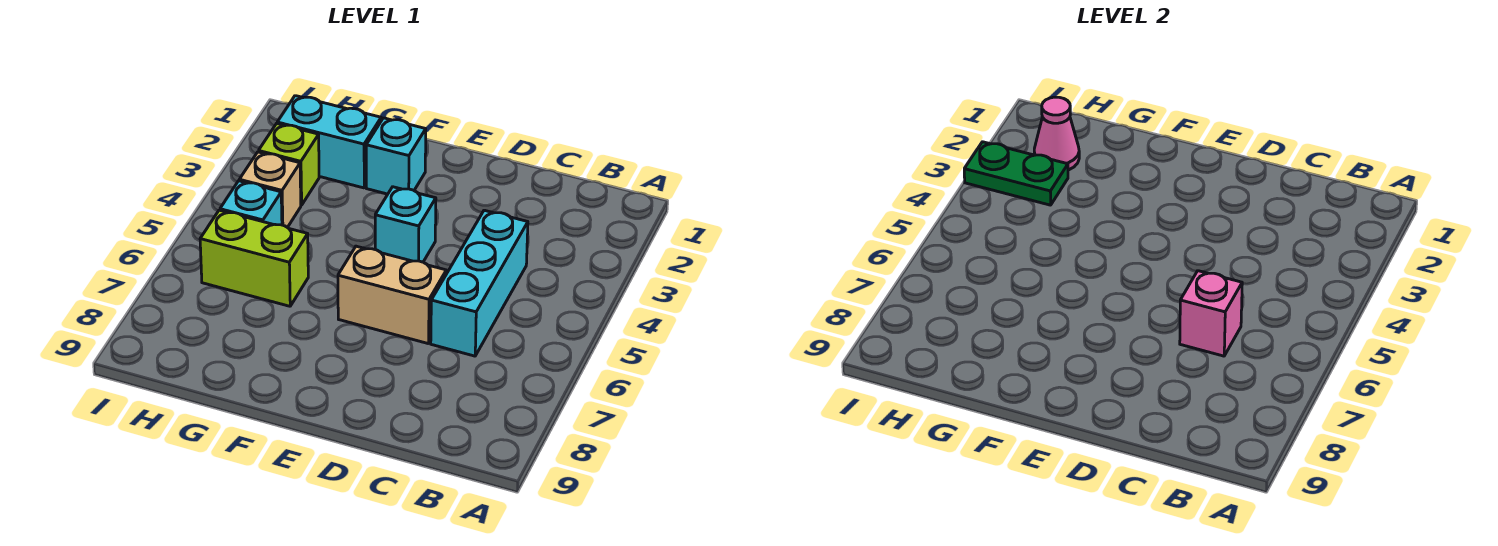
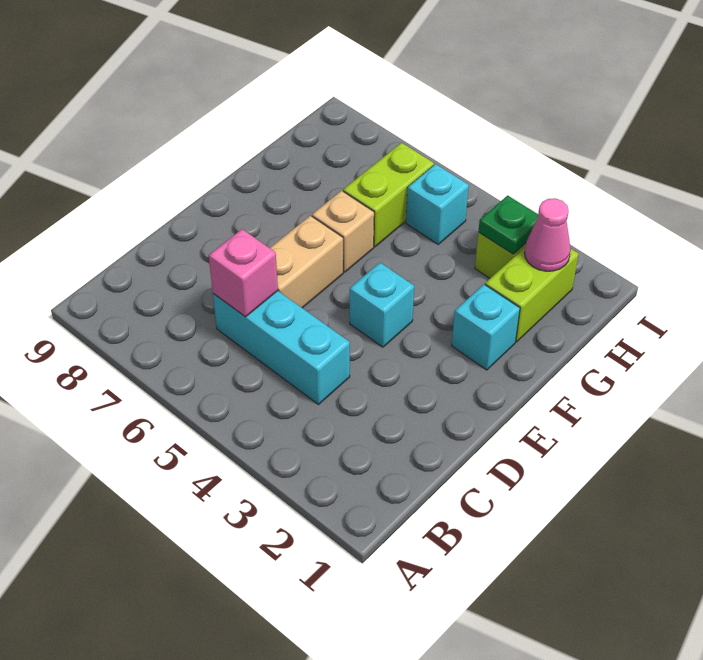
cyan 1x2 brick [277,96,381,188] -> lime 1x2 brick [485,248,578,342]
green 1x2 plate [964,142,1068,205] -> green 1x1 plate [478,195,539,254]
tan 1x1 brick [239,152,301,227] -> tan 1x1 brick moved to [312,191,374,272]

